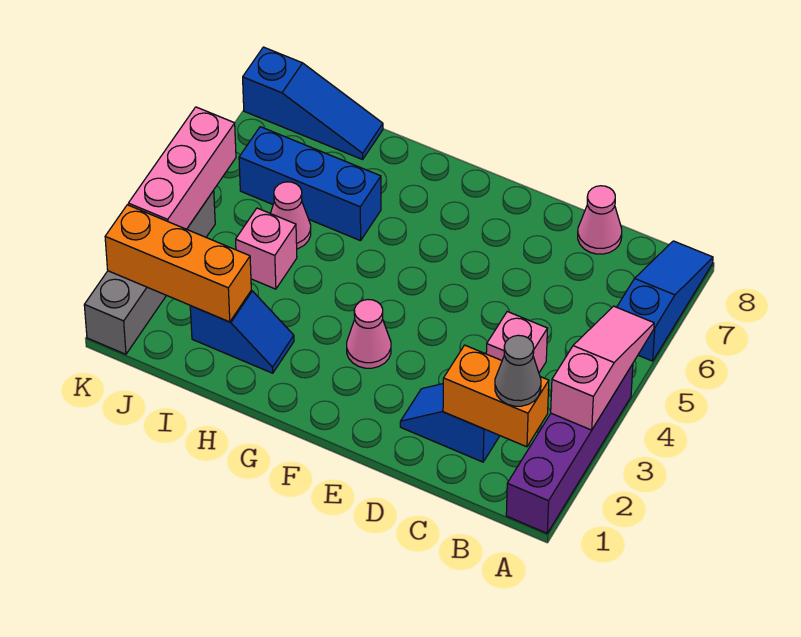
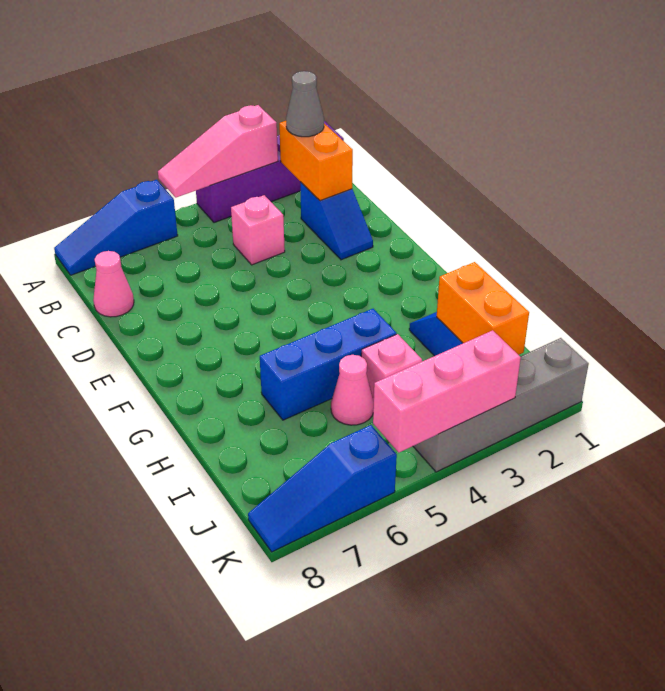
pink 1x1 cone [347,300,391,368] -> none
blue 1x3 brick [239,127,381,241] -> blue 1x3 brick turned to [260,309,396,420]
orange 1x3 brick [105,205,251,322] -> orange 1x2 brick [437,262,529,355]
blue 1x3 slope [243,47,383,159] -> blue 1x3 slope turned to [248,425,397,552]

